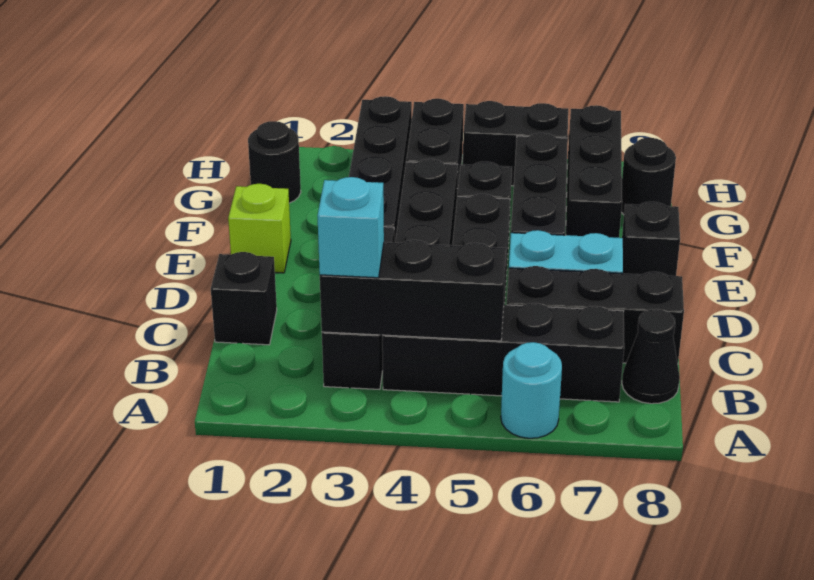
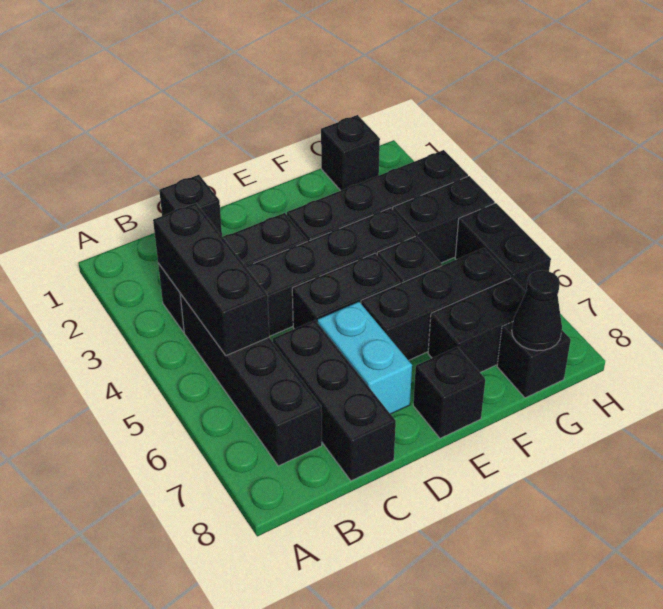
cyan 1x1 round brick [501,342,562,438] -> none
cyan 1x1 brick [318,177,384,278] -> none
black 1x1 cone [622,309,680,404] -> black 1x1 cone moved to [512,270,562,351]
lime 1x1 brick [228,184,291,273] -> none
black 1x3 brick [566,105,622,238] -> black 1x2 brick [428,278,526,372]
black 1x1 round brick [248,121,301,203] -> black 1x1 brick [321,115,380,191]
black 1x1 round brick [621,138,676,215] -> black 1x1 brick [497,322,571,398]

